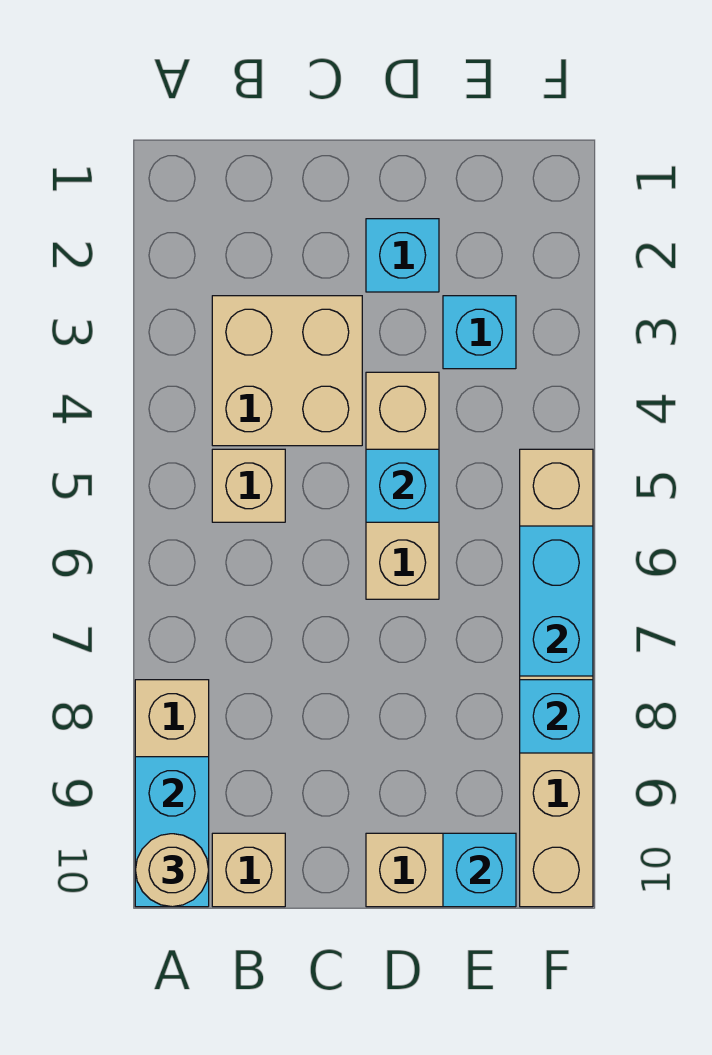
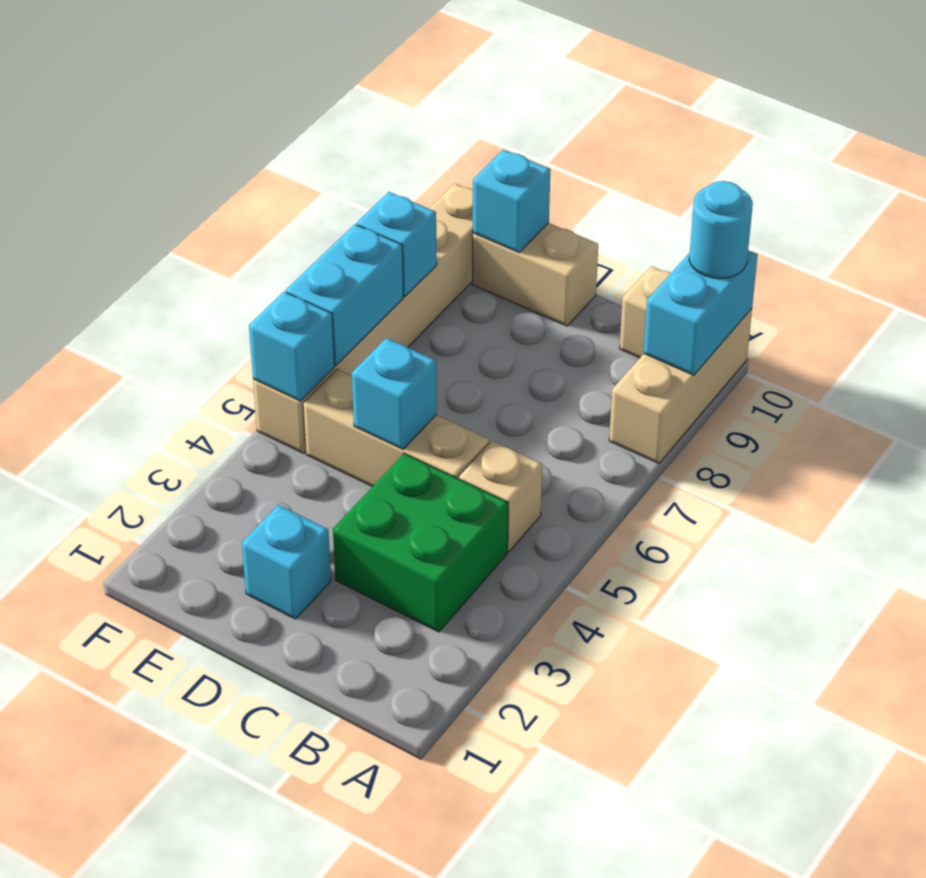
tan 1x1 round brick [135,834,209,907] -> cyan 1x1 round brick [689,181,753,278]
tan 2x2 brick [212,296,362,446] -> green 2x2 brick [333,453,508,632]
tan 1x3 brick [366,372,439,599] -> tan 1x3 brick turned to [303,369,489,487]
cyan 1x1 brick [443,296,516,369] -> cyan 1x1 brick moved to [249,292,335,401]

